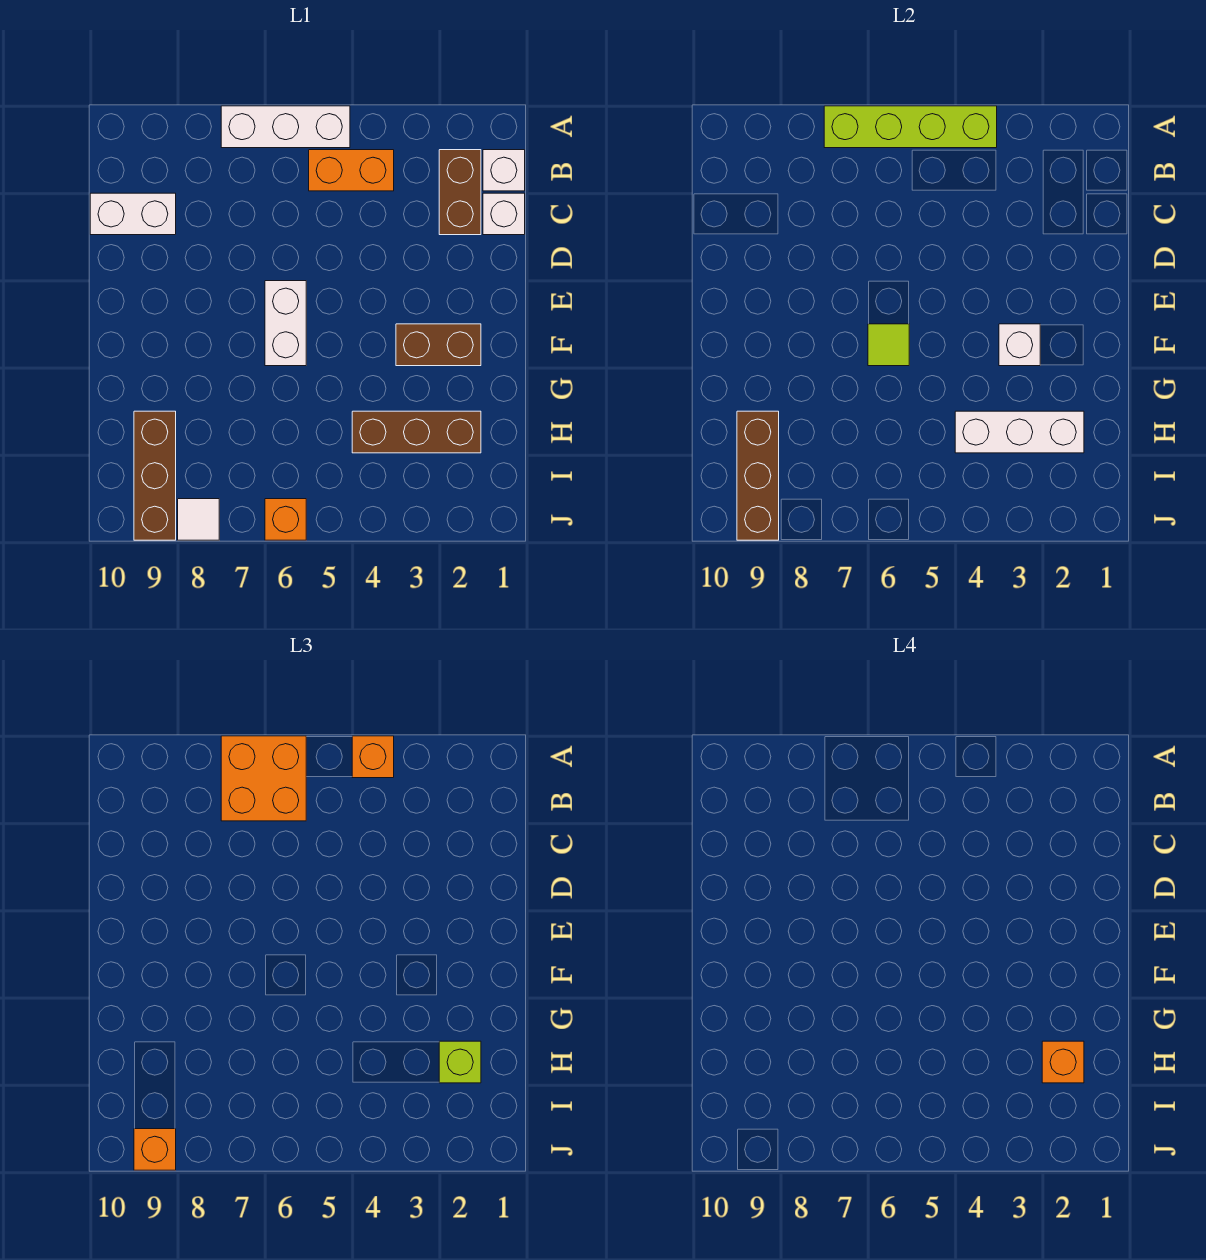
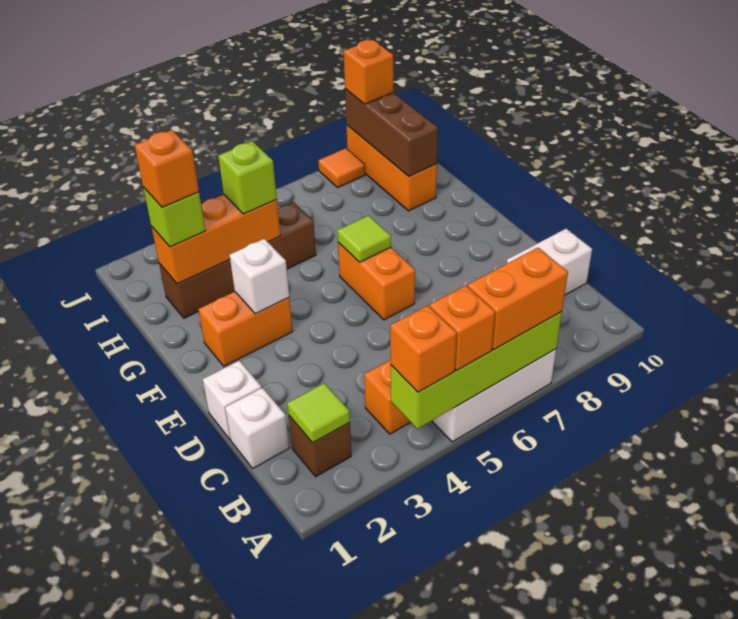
orange 2x2 brick [221,736,306,821] -> orange 1x2 brick [467,248,568,350]
white 1x1 brick [483,150,525,191] -> white 1x1 brick moved to [203,361,262,439]
brown 1x2 brick [439,150,481,235] -> brown 1x1 brick [289,416,351,477]
none -> lime 1x1 tile [287,383,350,443]
white 1x2 brick [265,281,306,366] -> orange 1x2 brick [338,242,415,320]
brown 1x2 brick [396,324,481,366] -> orange 1x2 brick [198,292,293,366]
brown 1x3 brick [352,411,481,453] -> brown 1x4 brick [159,202,316,318]
white 1x3 brick [955,411,1084,453] -> orange 1x3 brick [151,195,280,284]
none -> lime 1x1 brick [218,141,277,214]
brown 1x3 brick [134,411,176,540] -> orange 1x3 brick [346,125,437,211]
orange 1x1 brick [265,499,306,540] -> orange 1x1 brick moved to [430,286,495,371]
white 1x1 tile [178,499,219,540] -> orange 1x1 tile [318,148,365,187]

